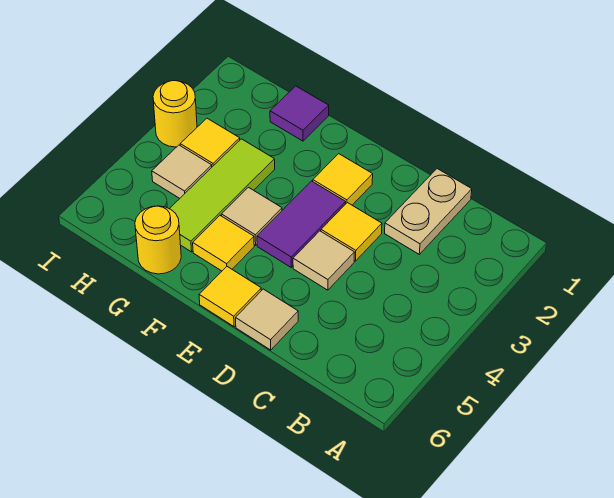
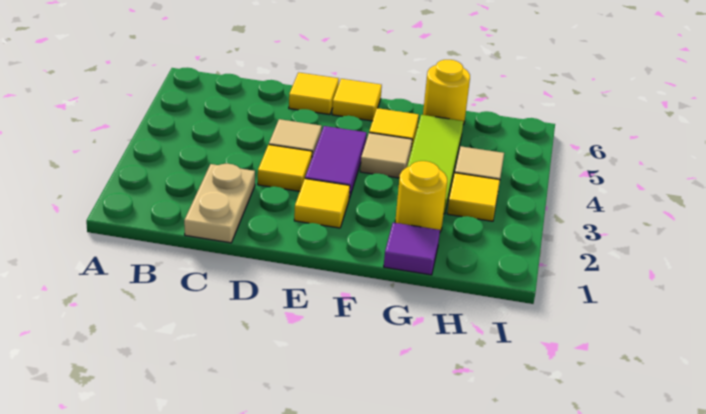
tan 1x1 tile [236,289,298,350] -> yellow 1x1 tile [289,72,339,115]
yellow 1x1 round brick [153,81,197,147] -> yellow 1x1 round brick moved to [395,161,447,232]

